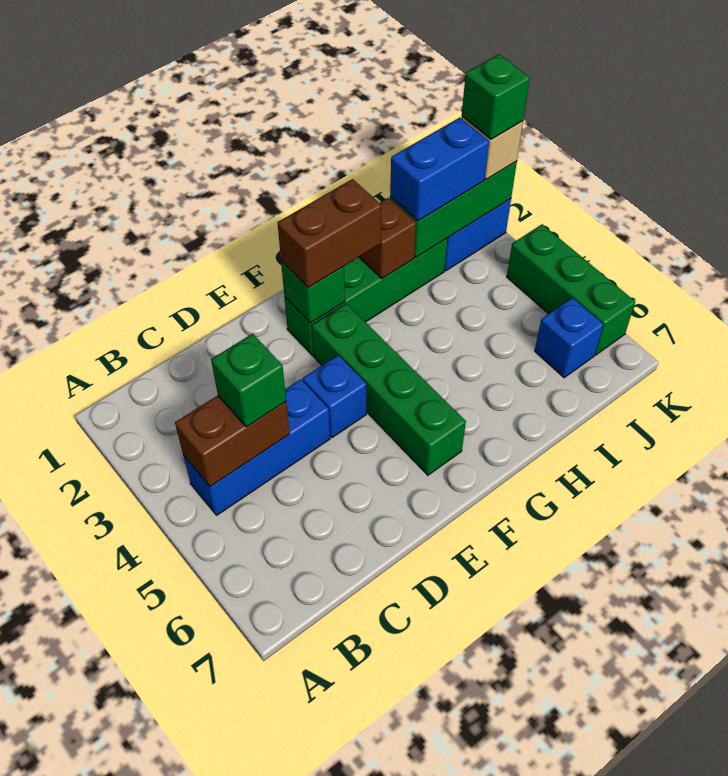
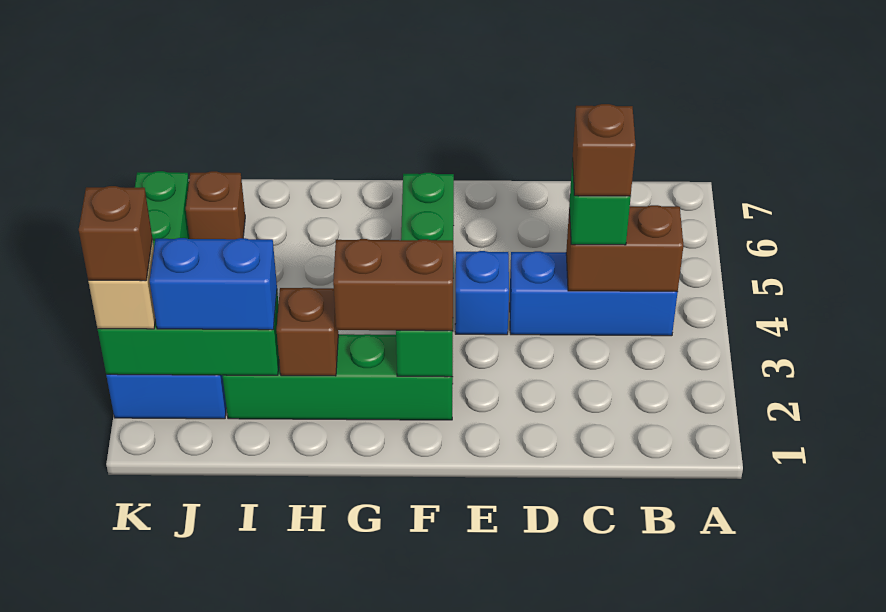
none -> brown 1x1 brick [573,104,636,196]
blue 1x1 brick [535,298,603,378] -> brown 1x1 brick [186,171,245,239]
green 1x1 brick [462,54,530,139] -> brown 1x1 brick [79,186,152,281]

